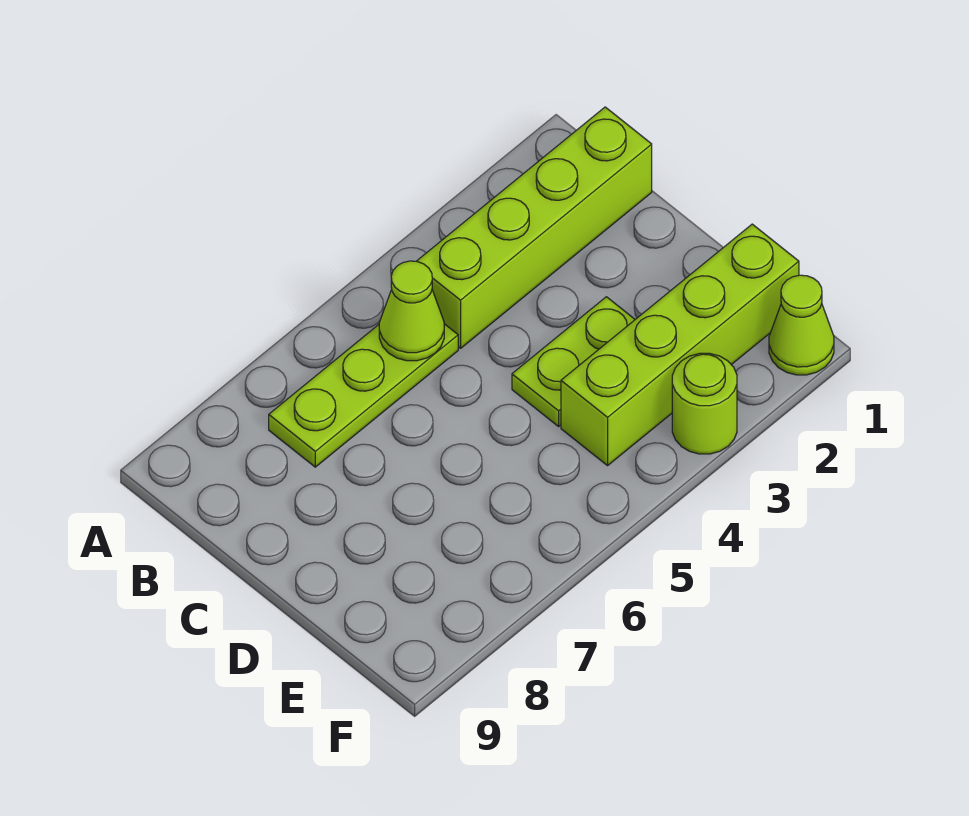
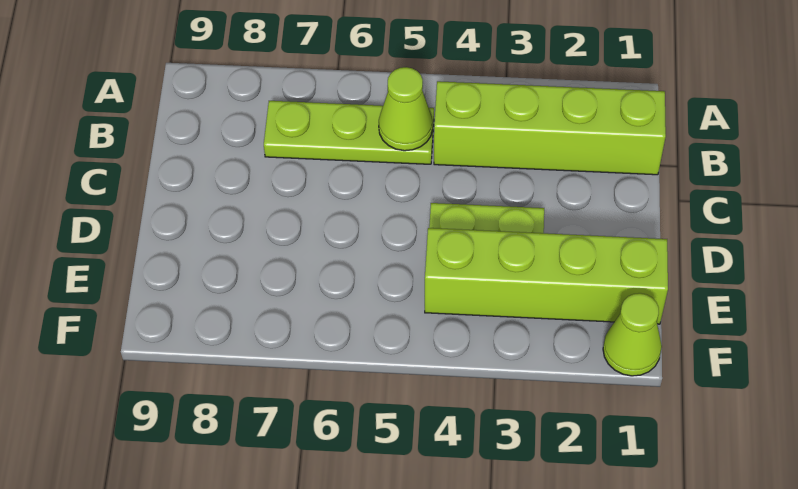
lime 1x1 round brick [672,353,737,454] -> none

